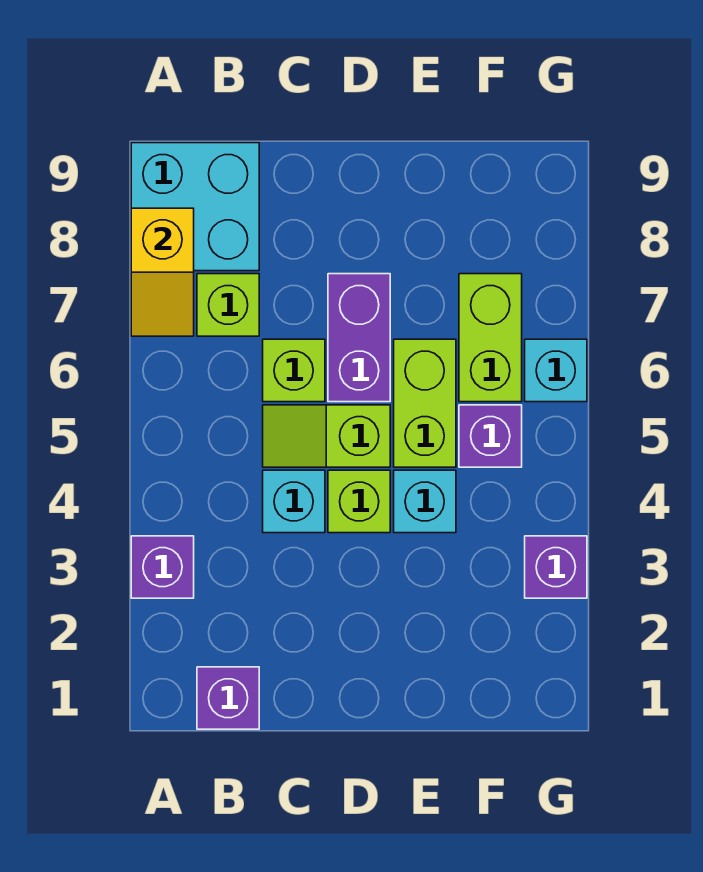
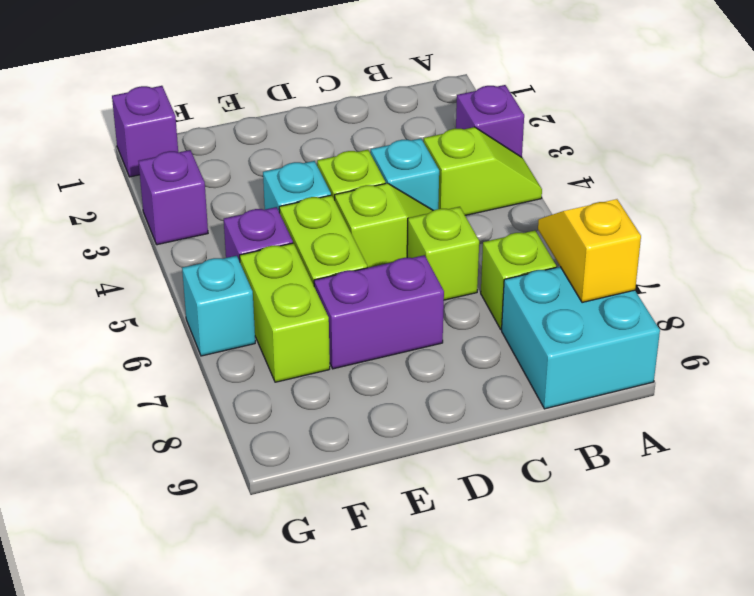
none -> lime 1x2 slope [424,127,542,215]
purple 1x1 brick [197,667,259,729] -> purple 1x1 brick moved to [112,86,178,177]
purple 1x2 brick [328,274,390,402] -> purple 1x2 brick turned to [314,255,444,369]

